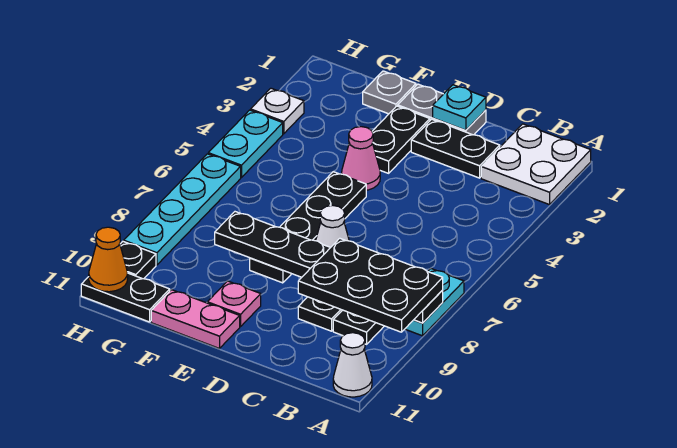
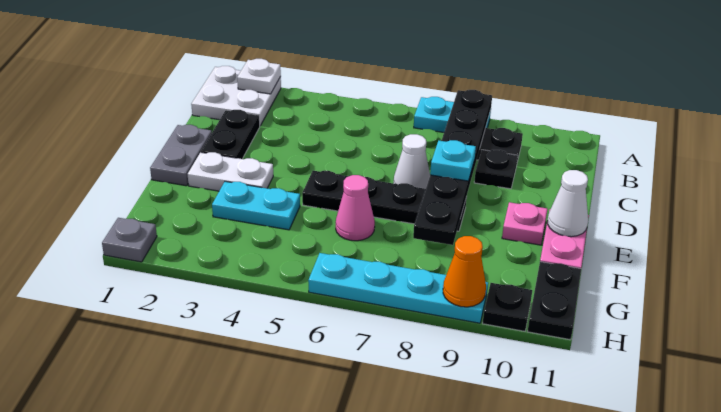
black 2x3 plate [298,238,443,332] -> none
white 1x1 cone [333,333,372,397] -> white 1x1 cone moved to [547,170,588,237]
cyan 1x1 plate [433,85,486,130] -> cyan 1x1 plate moved to [430,140,476,181]
black 1x2 plate [372,106,430,173] -> white 1x2 plate [188,152,273,191]
pink 1x1 cone [342,127,380,190] -> pink 1x1 cone moved to [336,175,375,241]
grey 1x1 plate [363,71,416,114] -> grey 1x1 plate moved to [102,218,157,262]
white 1x1 plate [251,88,304,134] -> white 1x1 plate moved to [237,59,281,94]
cyan 1x2 plate [208,110,283,178] -> cyan 1x2 plate moved to [212,181,300,230]
orange 1x1 cone [89,227,128,292] -> orange 1x1 cone moved to [443,236,486,307]

